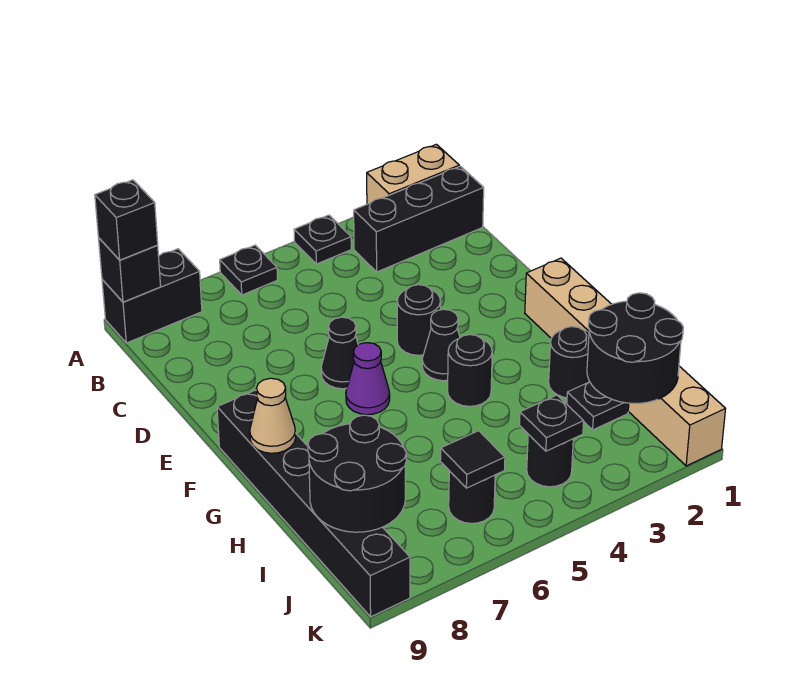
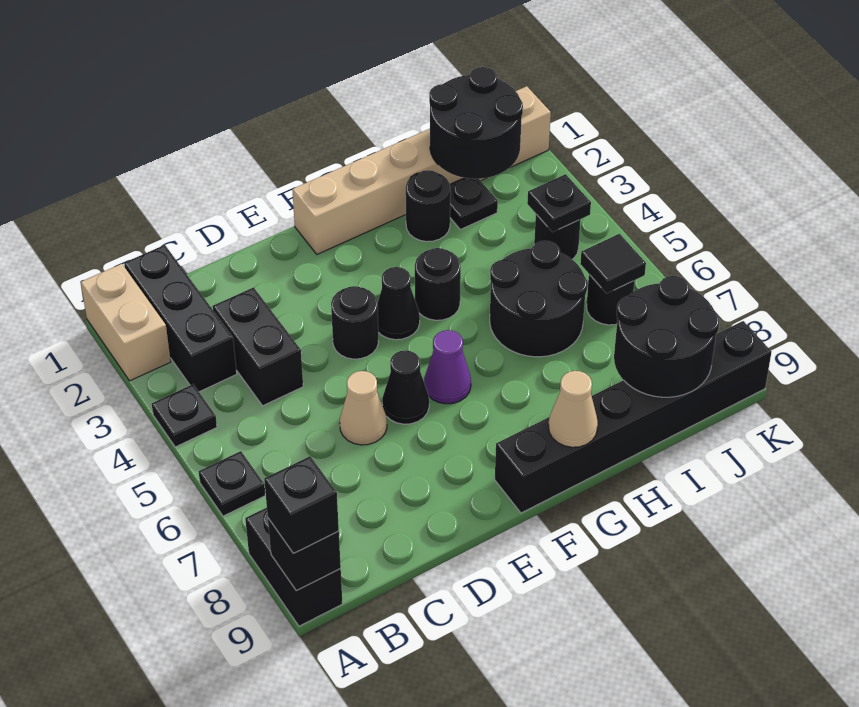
none -> black 1x2 brick [213,287,303,406]
none -> tan 1x1 cone [340,371,387,445]
none -> black 2x2 round brick [490,241,587,357]

